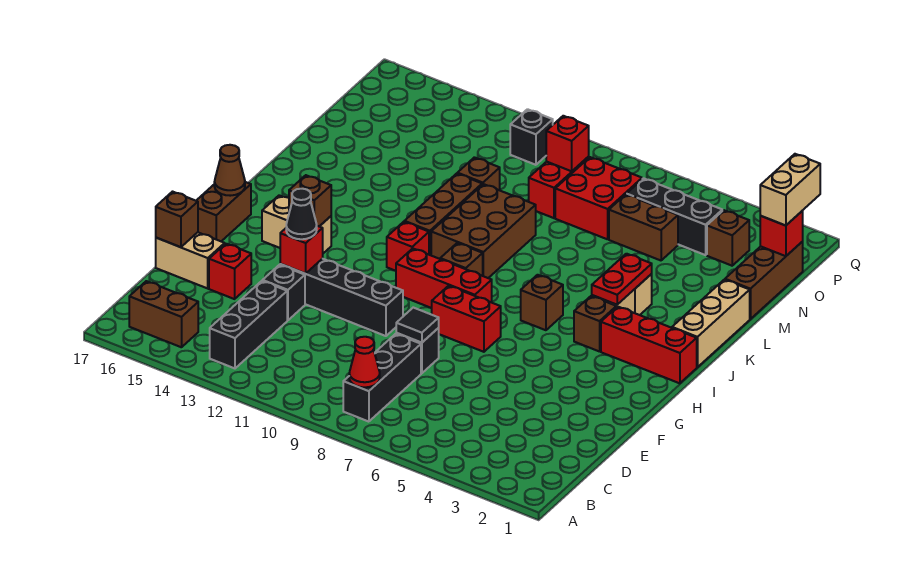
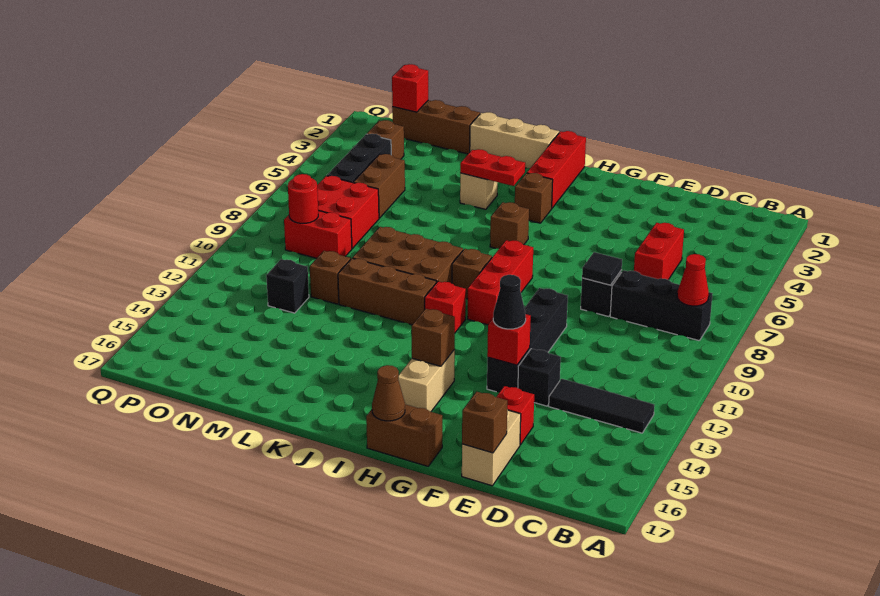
black 1x3 brick [210,281,287,368] -> black 1x3 tile [549,379,654,433]
brown 1x2 brick [129,281,198,347] -> none
red 1x2 brick [432,286,501,352] -> red 1x2 brick moved to [634,222,684,280]
tan 1x2 brick [760,154,820,226] -> none
red 1x1 brick [546,116,589,171] -> red 1x1 round brick [288,174,318,223]
black 1x1 brick [510,109,553,165] -> black 1x1 brick moved to [266,259,309,313]

